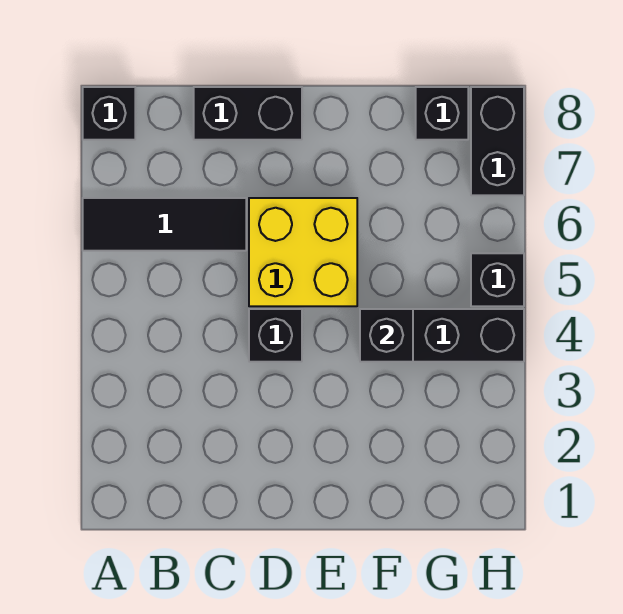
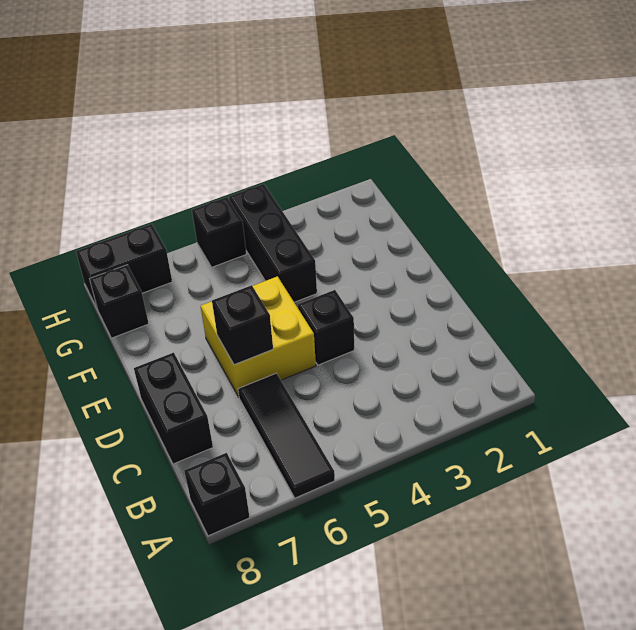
black 1x1 brick [360,309,413,362] -> black 1x1 brick moved to [212,285,273,365]

